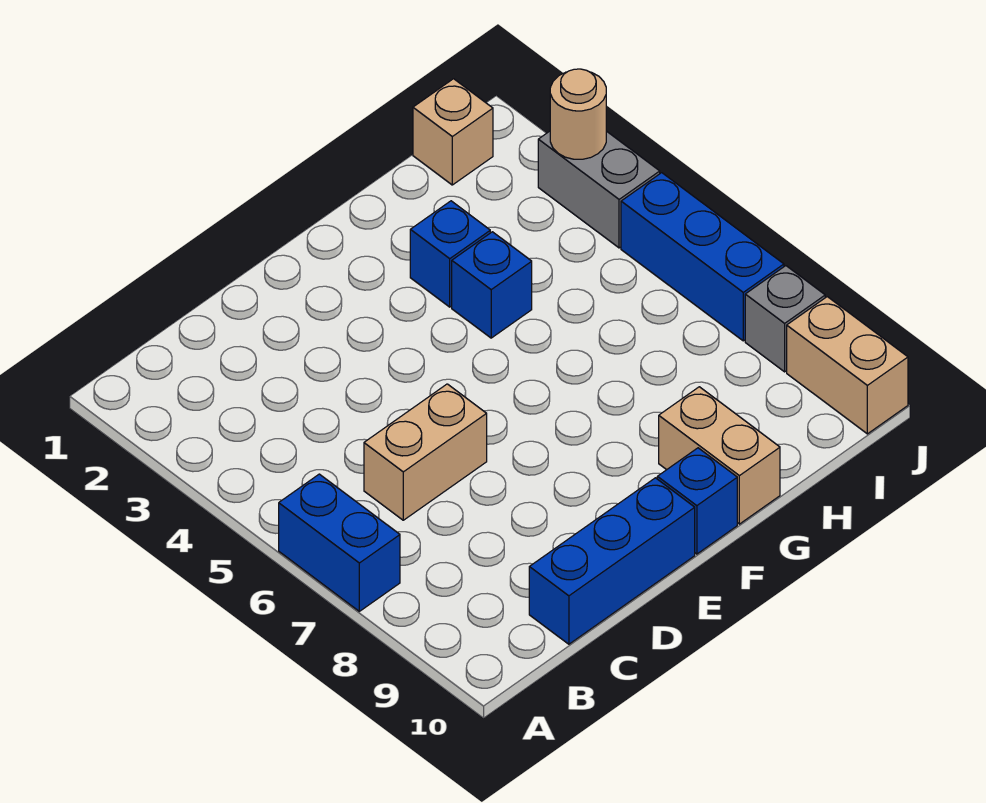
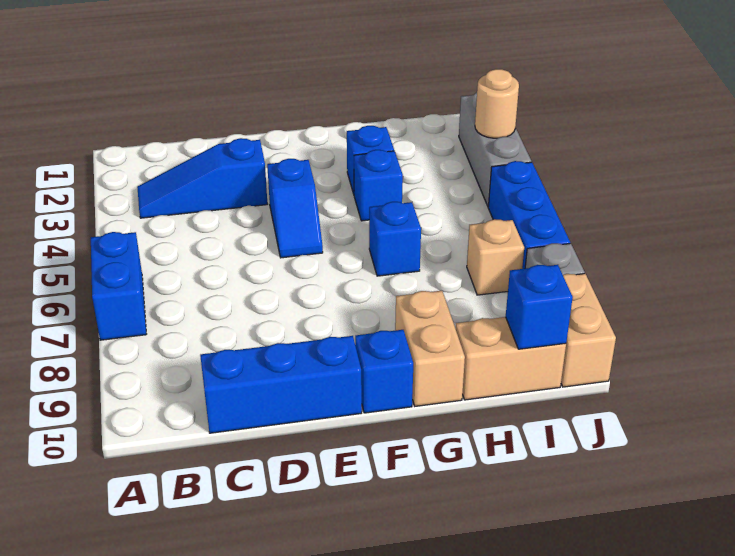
none -> blue 1x3 slope [137,138,267,218]
tan 1x2 brick [364,384,487,520] -> tan 1x2 brick moved to [456,317,566,400]
none -> blue 1x2 slope [267,159,323,258]
none -> blue 1x1 brick [369,202,421,276]
tan 1x1 brick [413,79,493,185] -> tan 1x1 brick moved to [467,219,524,295]
none -> blue 1x1 brick [506,265,573,349]
grey 1x2 brick [538,131,660,248] -> grey 1x3 brick [459,92,531,207]

